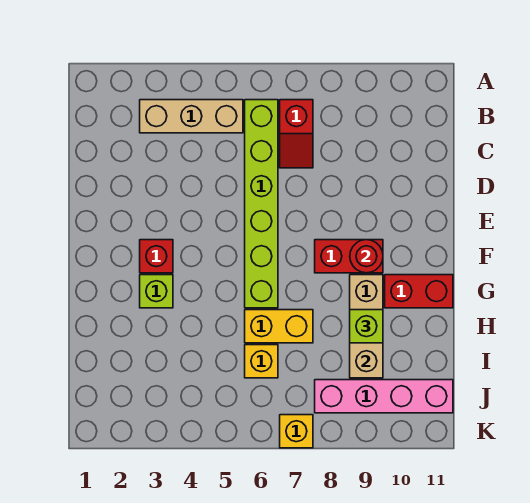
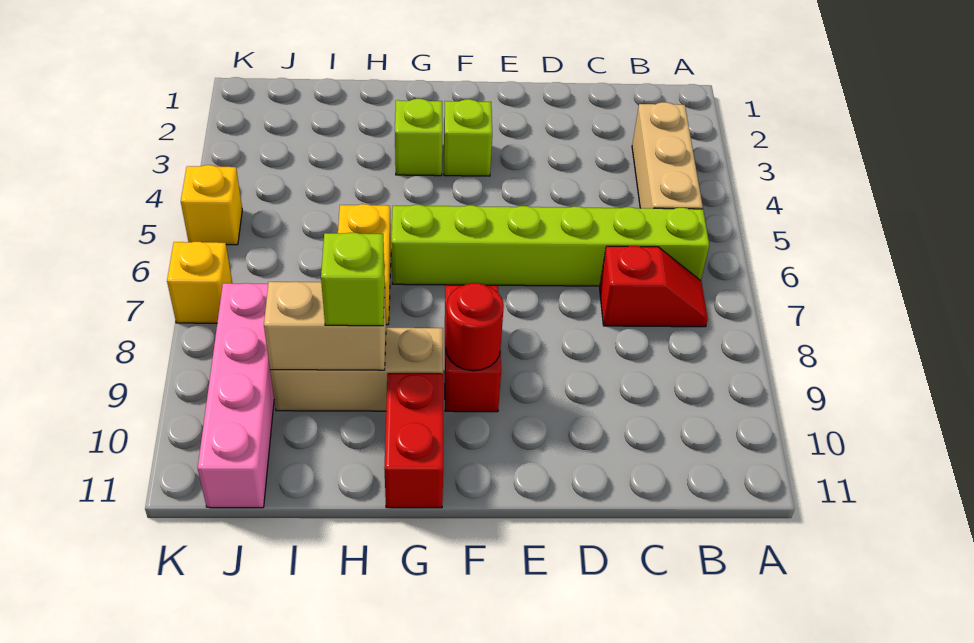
red 1x2 slope [280,100,313,168] -> red 1x2 slope turned to [600,246,708,327]
red 1x1 brick [140,240,173,273] -> lime 1x1 brick [444,99,492,176]
yellow 1x1 brick [245,345,278,378] -> yellow 1x1 brick moved to [181,165,242,245]

